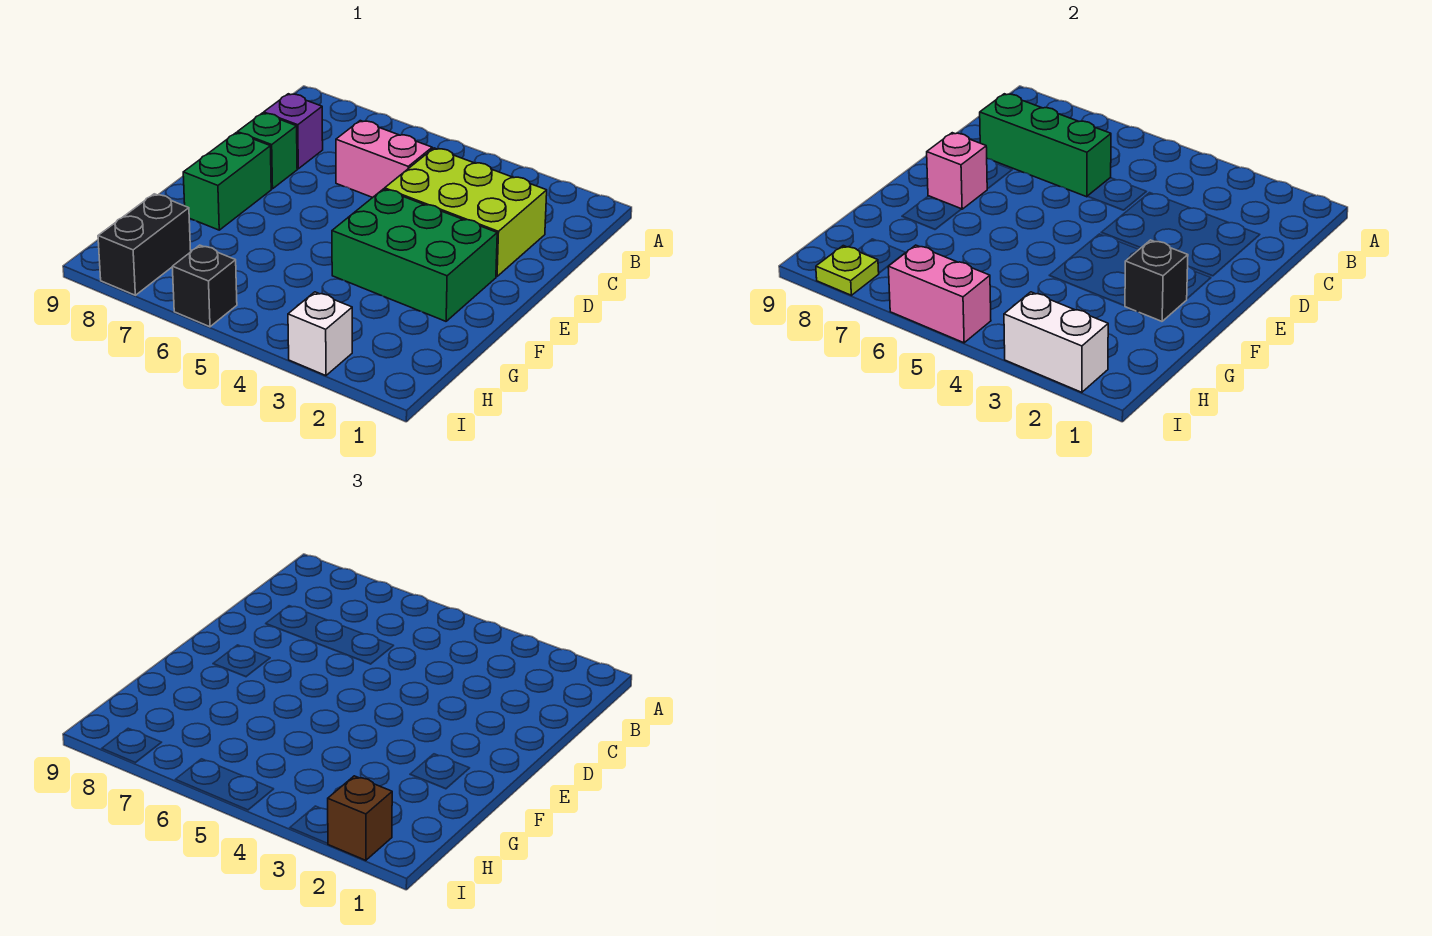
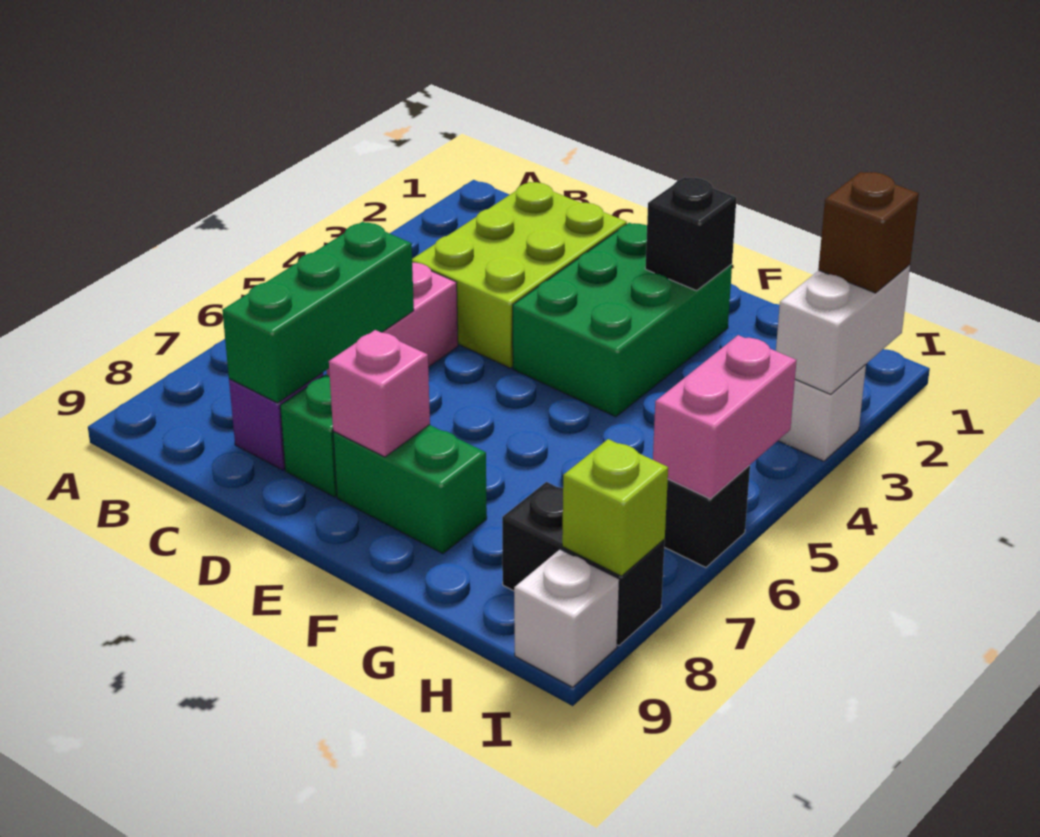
lime 1x1 plate [816,246,879,295] -> lime 1x1 brick [562,439,668,576]
none -> white 1x1 brick [514,549,619,687]

